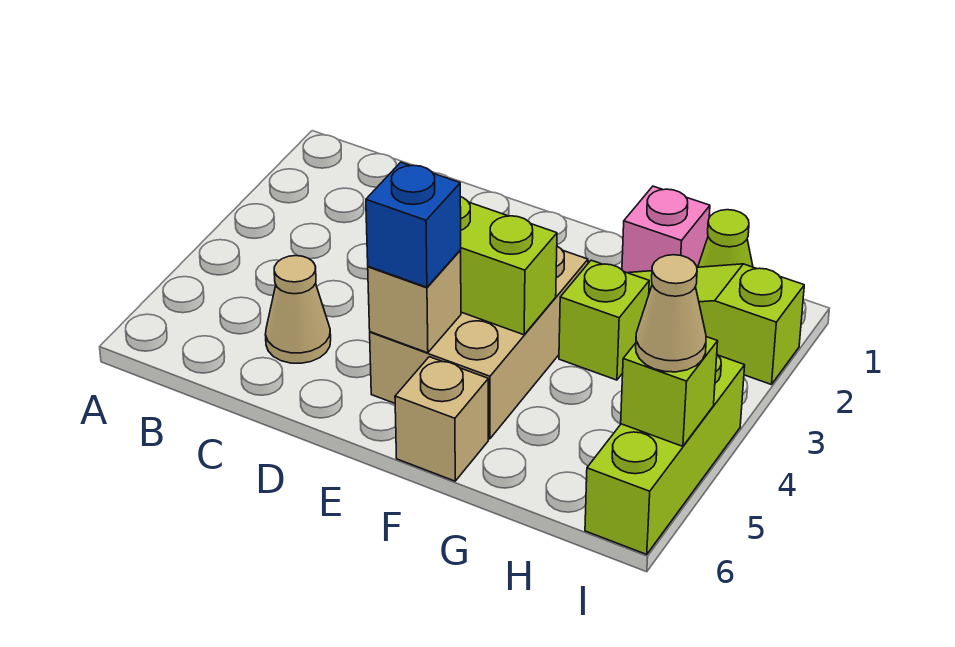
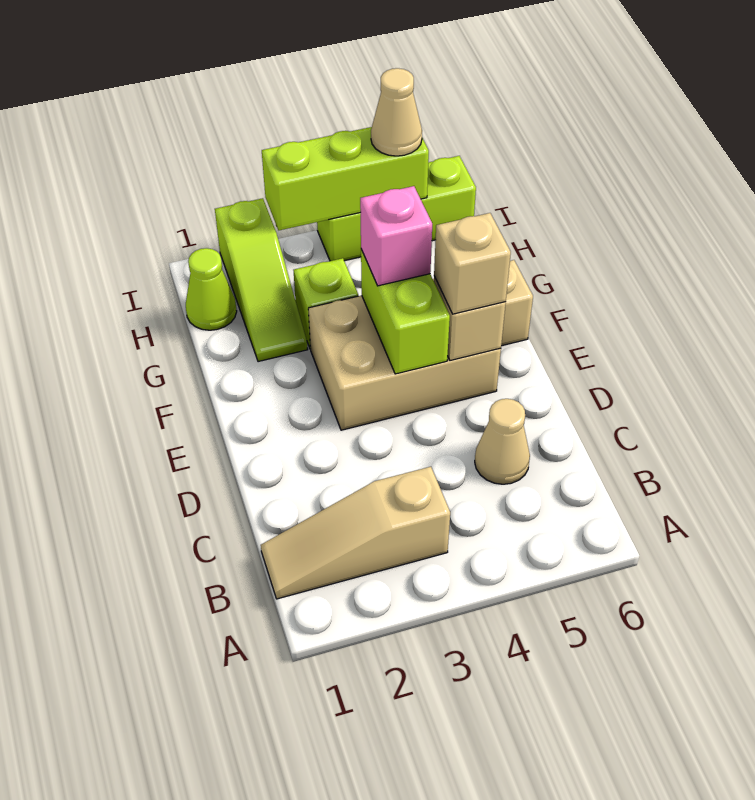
none -> tan 1x3 slope [261,467,450,599]
blue 1x1 brick [366,162,461,287] -> tan 1x1 brick [434,213,511,314]
pink 1x1 brick [622,186,710,273] -> pink 1x1 brick moved to [360,186,432,286]
lime 1x1 brick [621,337,718,446] -> lime 1x3 brick [262,127,429,230]

